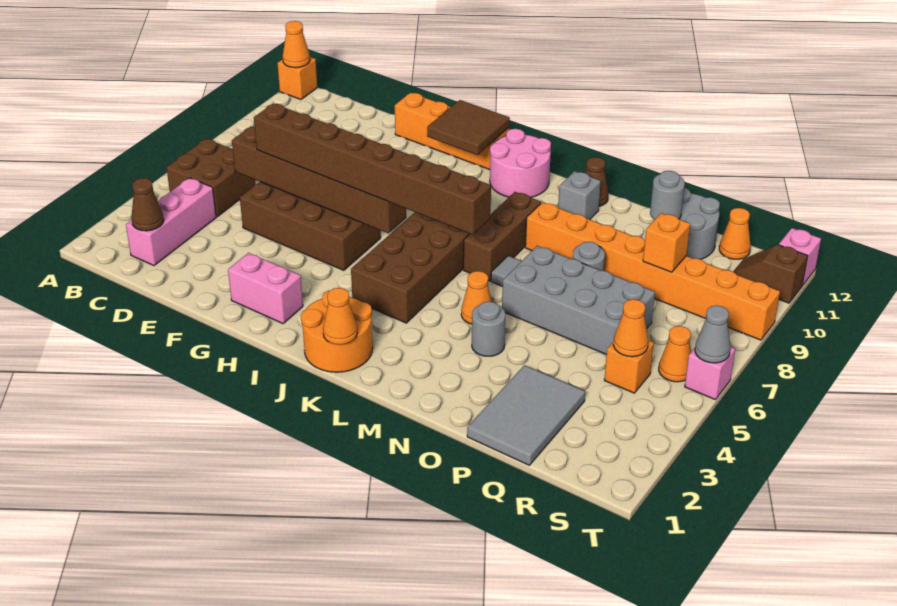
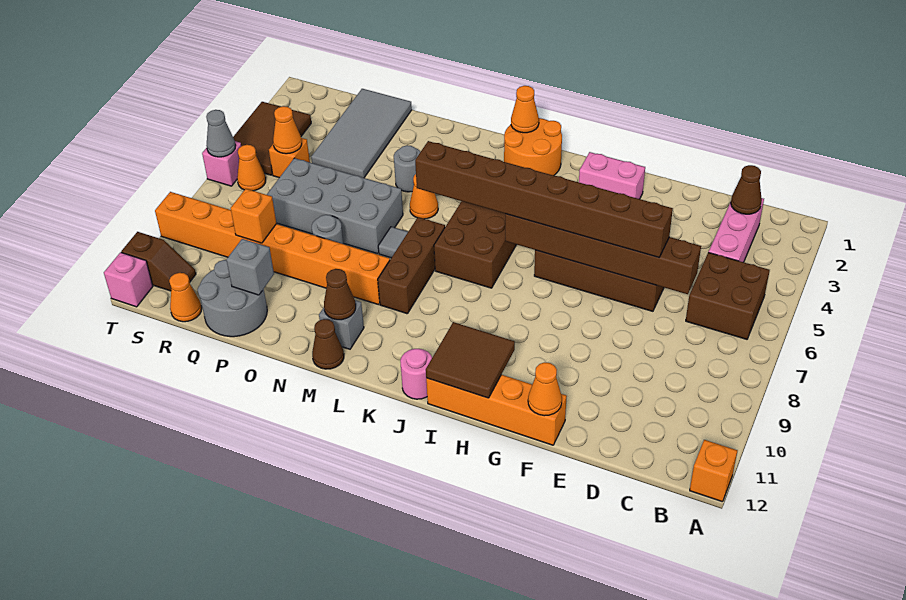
orange 1x1 cone [283,21,310,68] -> orange 1x1 cone moved to [528,362,562,416]
pink 2x2 round brick [490,129,551,198] -> pink 1x1 round brick [400,349,432,399]
none -> brown 1x1 cone [324,269,356,320]
grey 2x3 tile [467,365,585,465] -> grey 2x4 tile [311,89,412,178]
grey 1x1 round brick [650,171,685,220] -> grey 1x1 brick [227,239,274,295]
none -> brown 2x3 tile [233,102,311,175]

